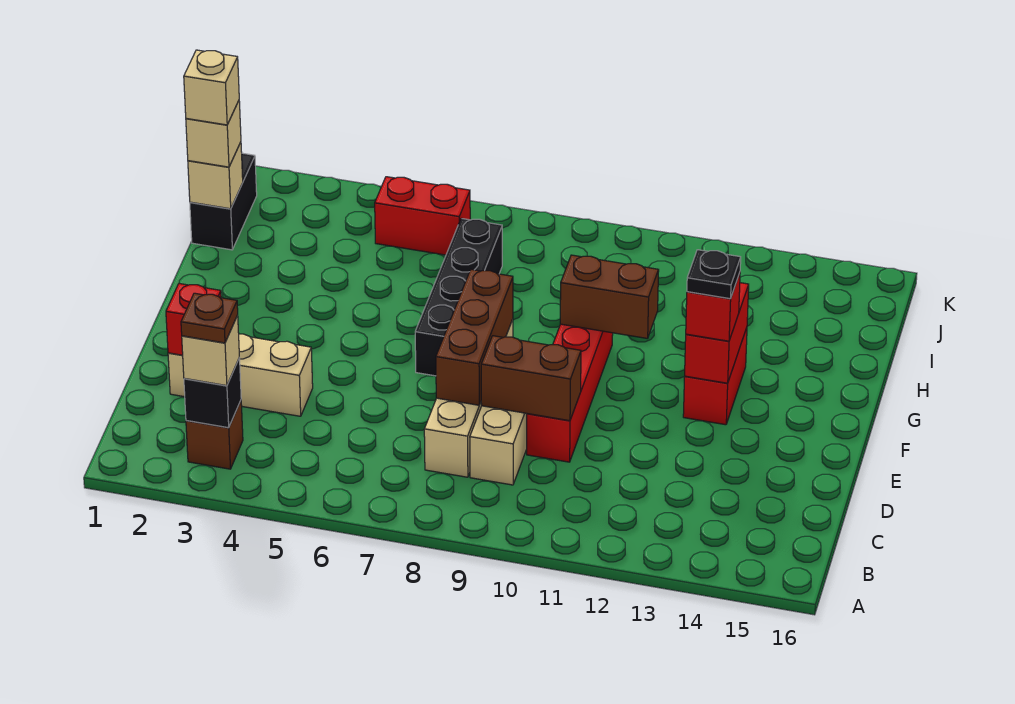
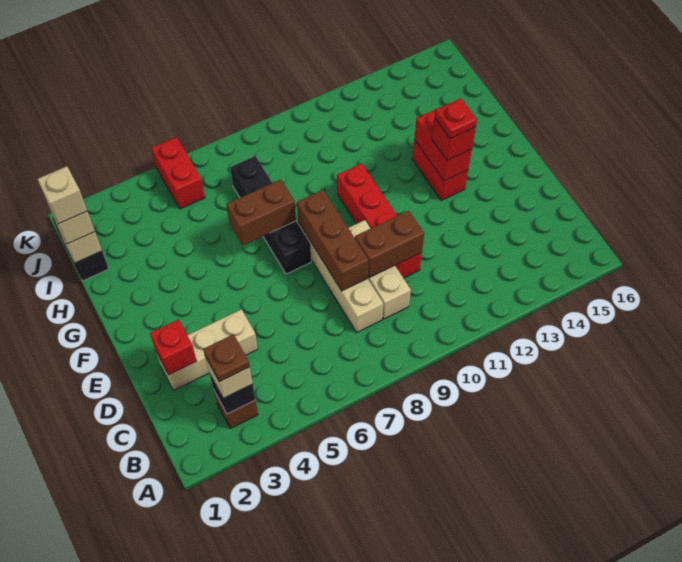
black 1x1 plate [687,250,741,299] -> red 1x1 plate [435,98,477,139]
brown 1x2 brick [560,255,659,339] -> brown 1x2 brick moved to [226,179,296,245]
red 1x2 brick [375,177,470,255] -> red 1x2 brick turned to [152,137,205,209]

